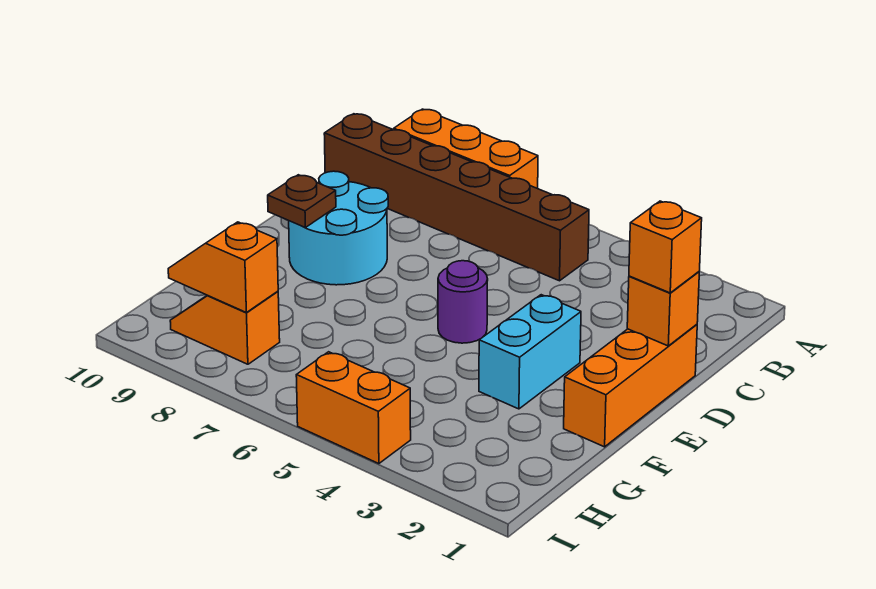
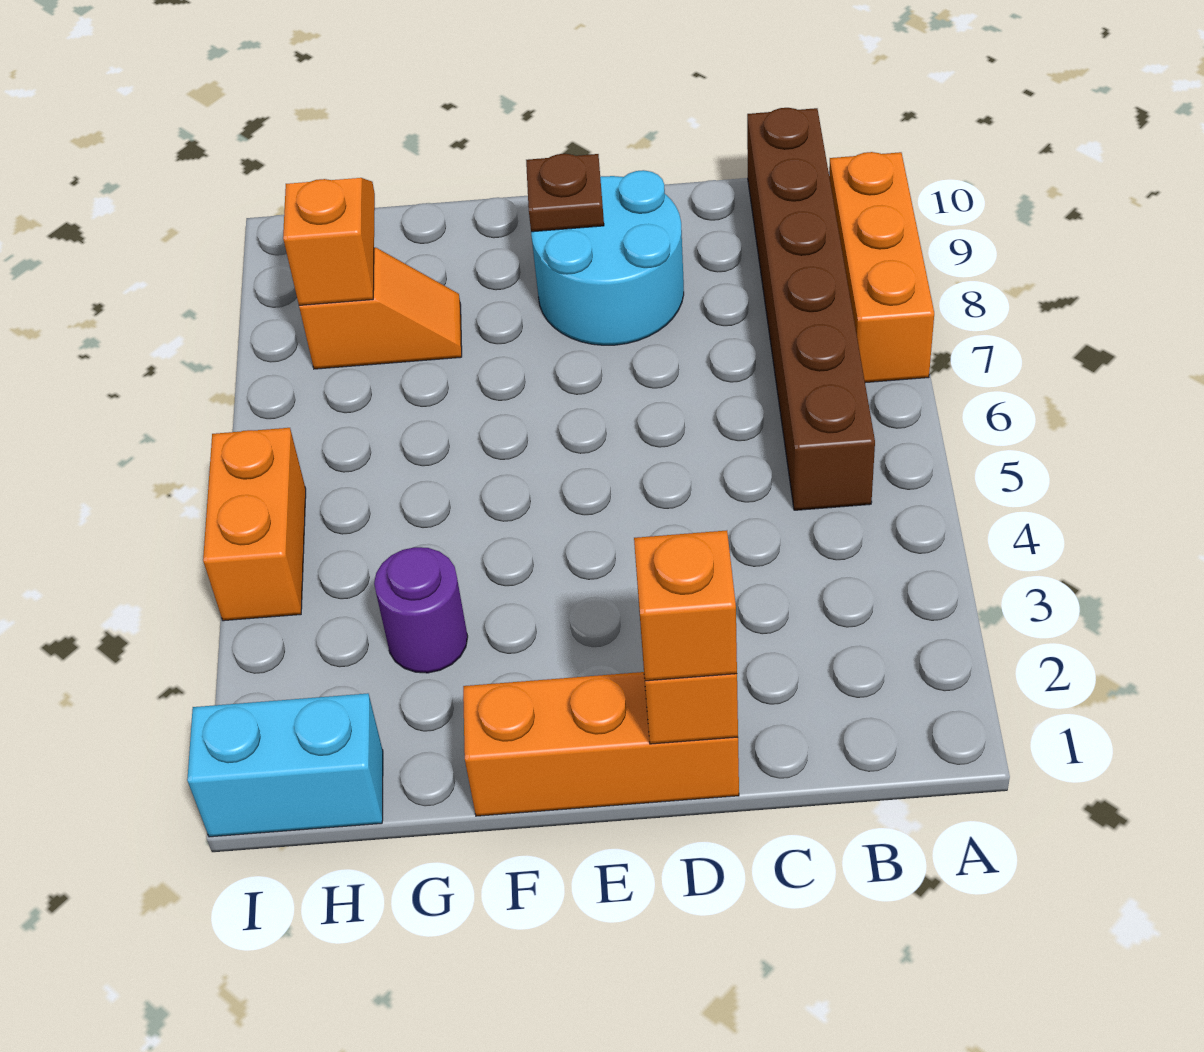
cyan 1x2 brick [479,295,581,409] -> cyan 1x2 brick moved to [187,693,383,837]
purple 1x1 round brick [438,261,488,343] -> purple 1x1 round brick moved to [374,547,468,673]
orange 1x2 slope [170,291,280,364] -> orange 1x2 slope turned to [299,248,462,369]

